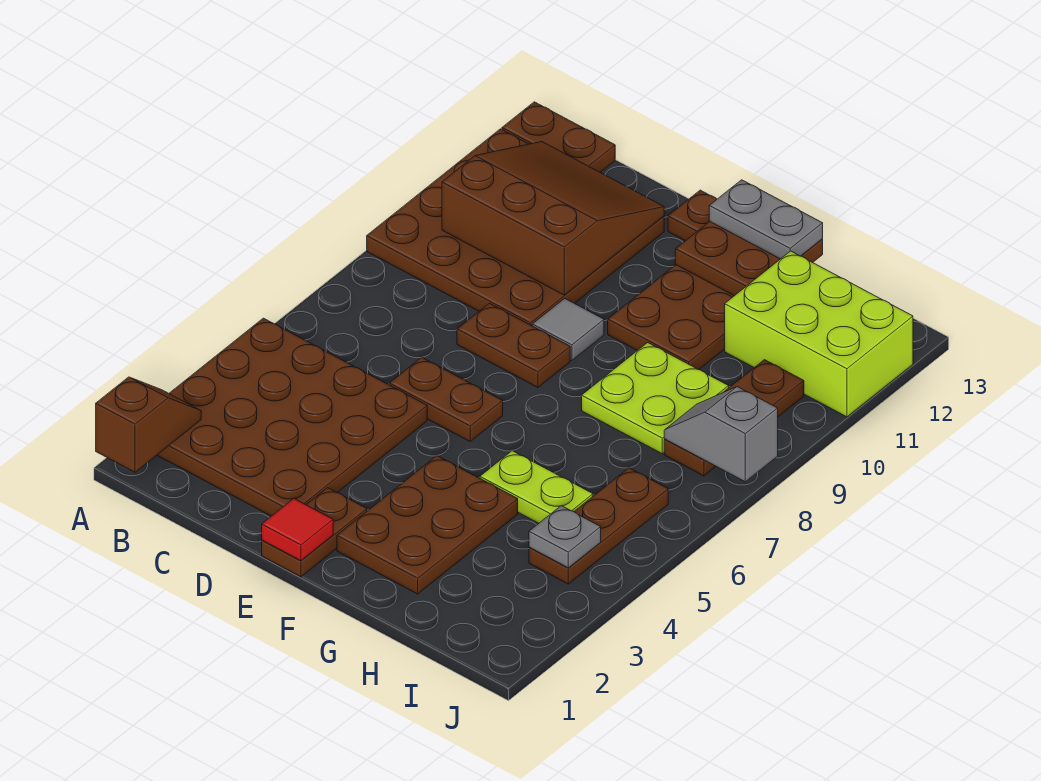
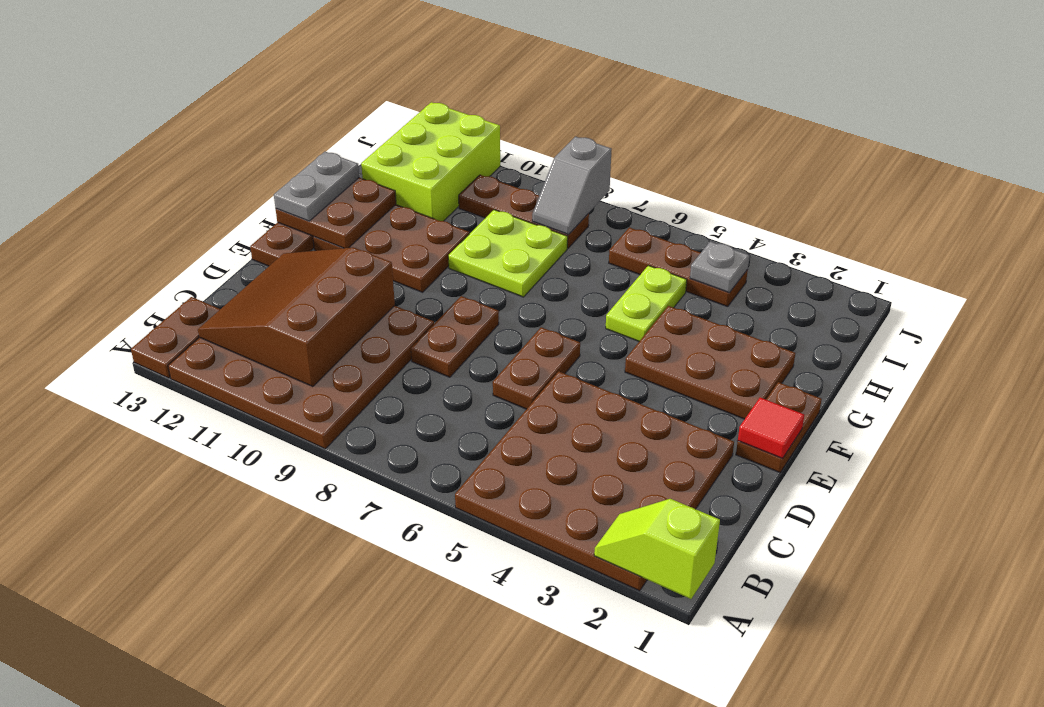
brown 1x2 slope [96,377,201,472] -> lime 1x2 slope [594,499,720,599]
brown 1x2 plate [262,488,367,577] -> brown 1x2 plate turned to [736,382,822,473]
grey 1x1 tile [532,298,604,361] -> none

